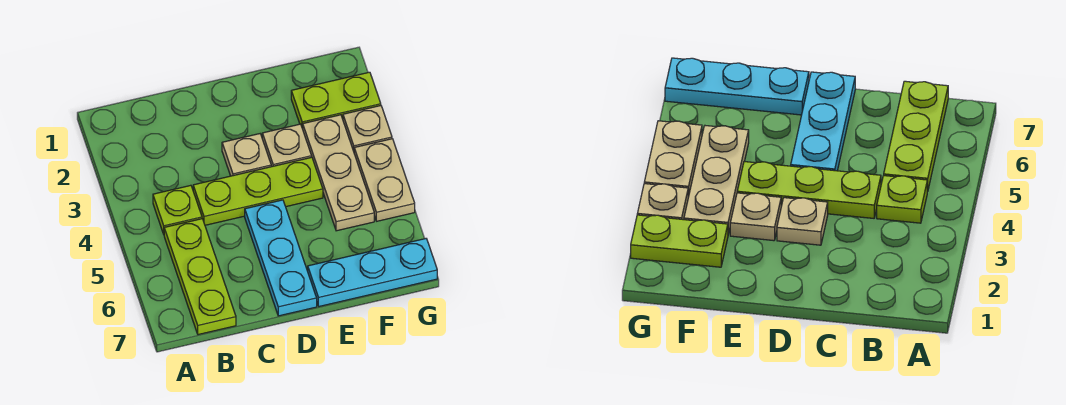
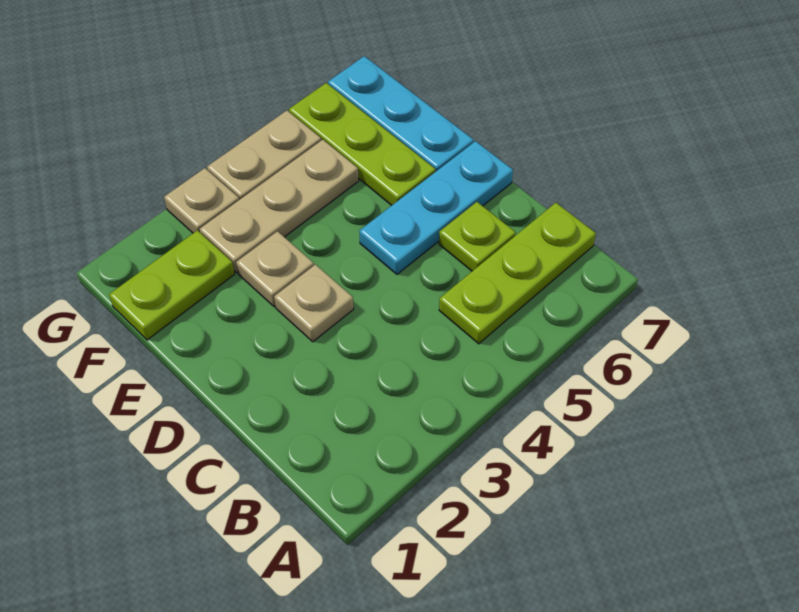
lime 1x1 plate [153,185,202,234] -> lime 1x1 plate moved to [439,202,516,271]
lime 1x3 plate [193,157,323,225] -> lime 1x3 plate moved to [289,83,436,205]
lime 1x2 plate [291,72,381,129] -> lime 1x2 plate turned to [109,230,235,340]

